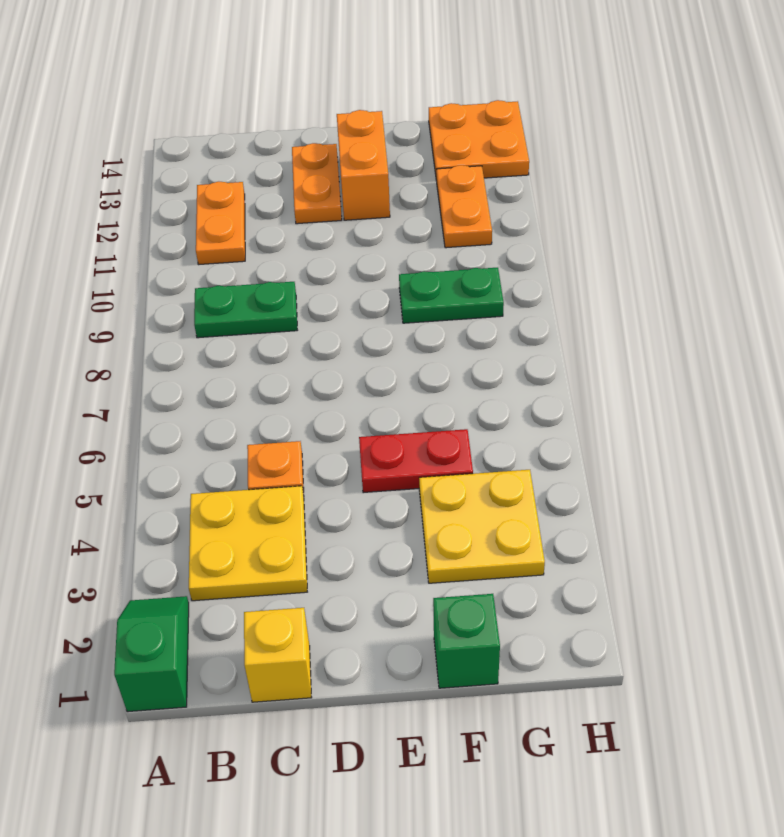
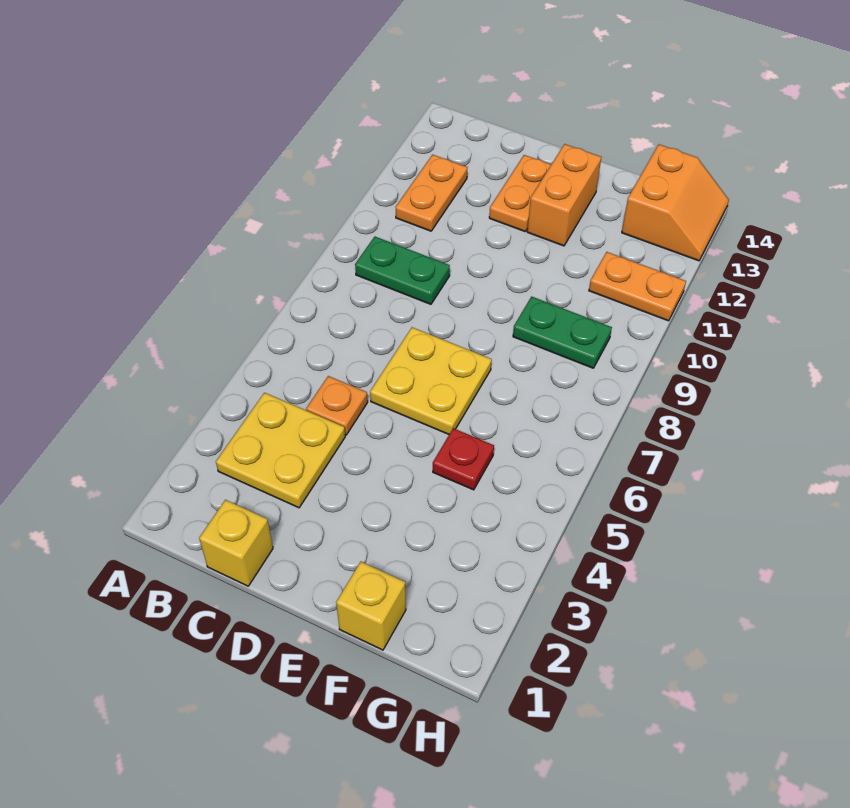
green 1x2 slope [114,596,189,712] -> none
red 1x2 plate [359,429,473,493] -> red 1x1 plate [433,428,494,490]
green 1x1 brick [433,594,500,688] -> yellow 1x1 brick [336,562,406,650]
yellow 2x2 plate [419,470,545,583] -> yellow 2x2 plate moved to [370,327,492,434]
orange 1x2 plate [437,165,492,248] -> orange 1x2 plate turned to [589,252,686,321]
orange 2x2 plate [429,100,529,181] -> orange 2x2 slope [622,145,729,261]

